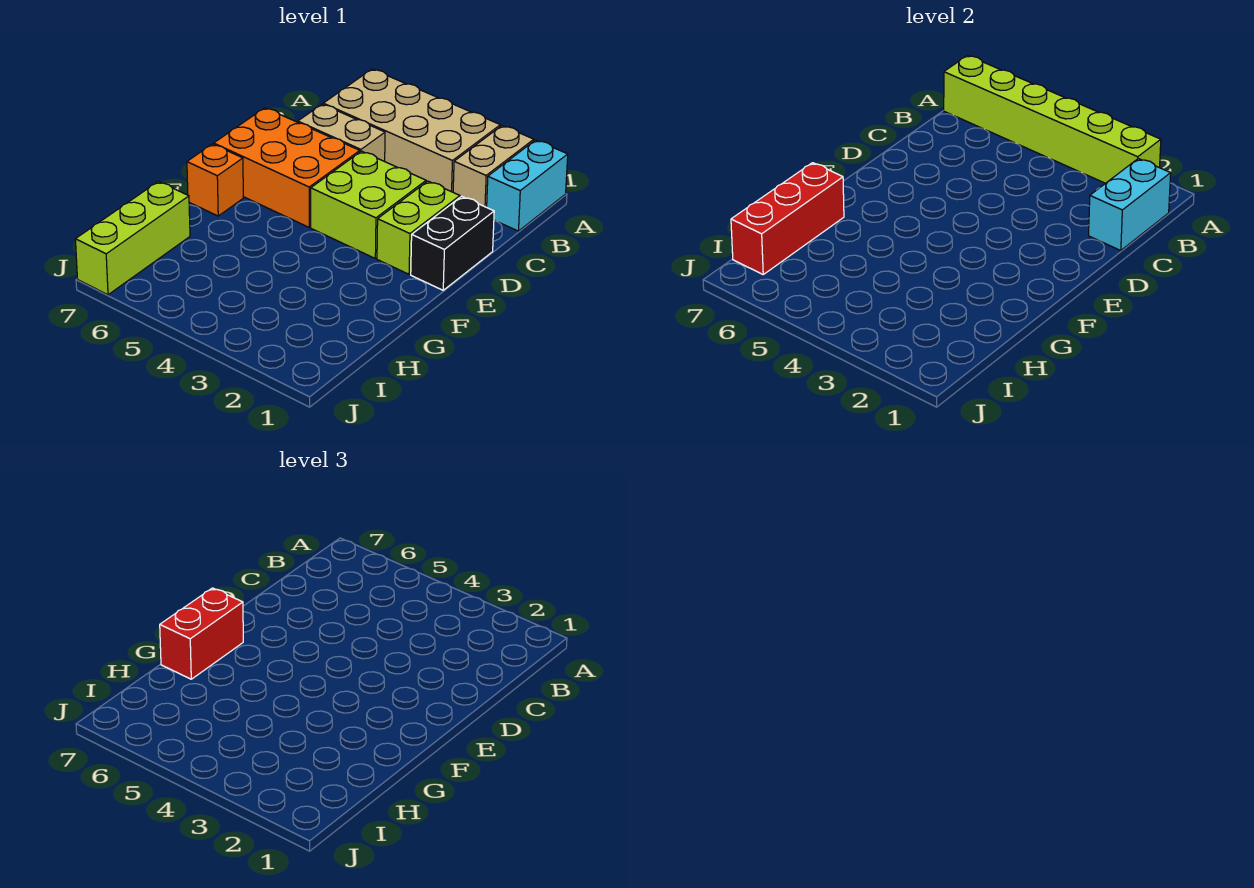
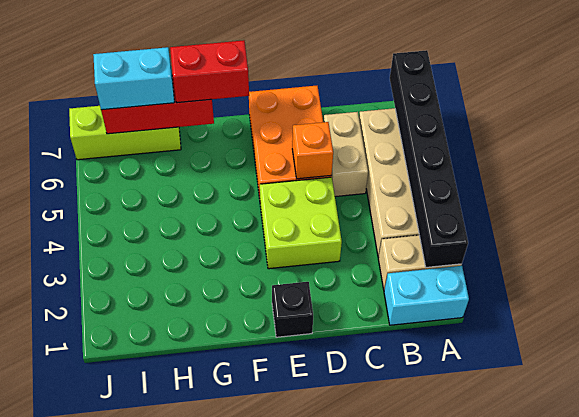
lime 1x6 brick [944,55,1161,183] -> black 1x6 brick [390,50,468,267]
cyan 1x2 brick [1089,159,1171,251] -> cyan 1x2 brick moved to [93,47,174,110]
black 1x2 brick [411,196,494,290] -> black 1x1 brick [272,282,313,337]
lime 1x2 brick [377,181,460,274] -> none
orange 1x1 brick [187,144,243,216] -> orange 1x1 brick moved to [292,122,333,179]

